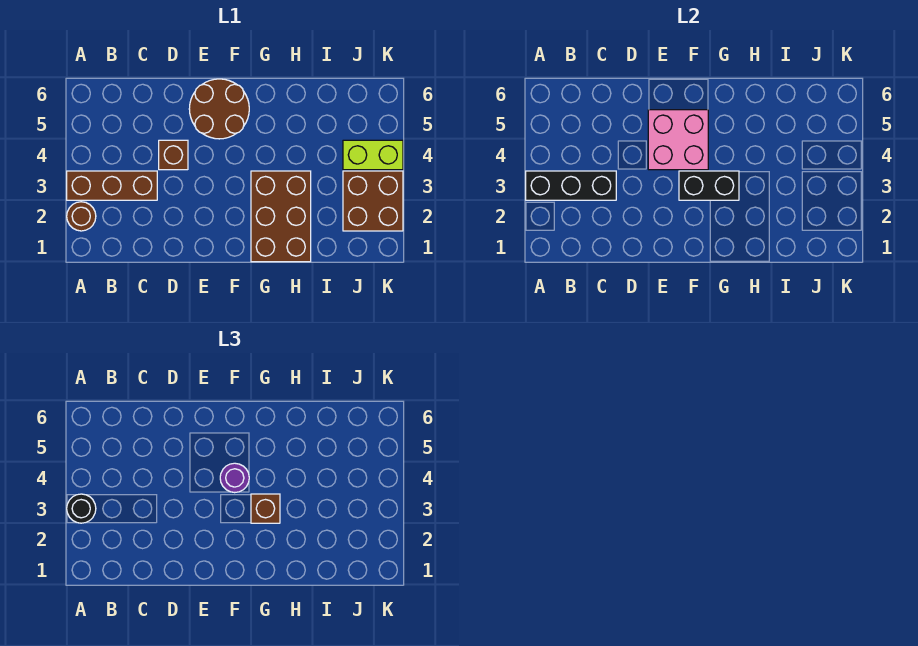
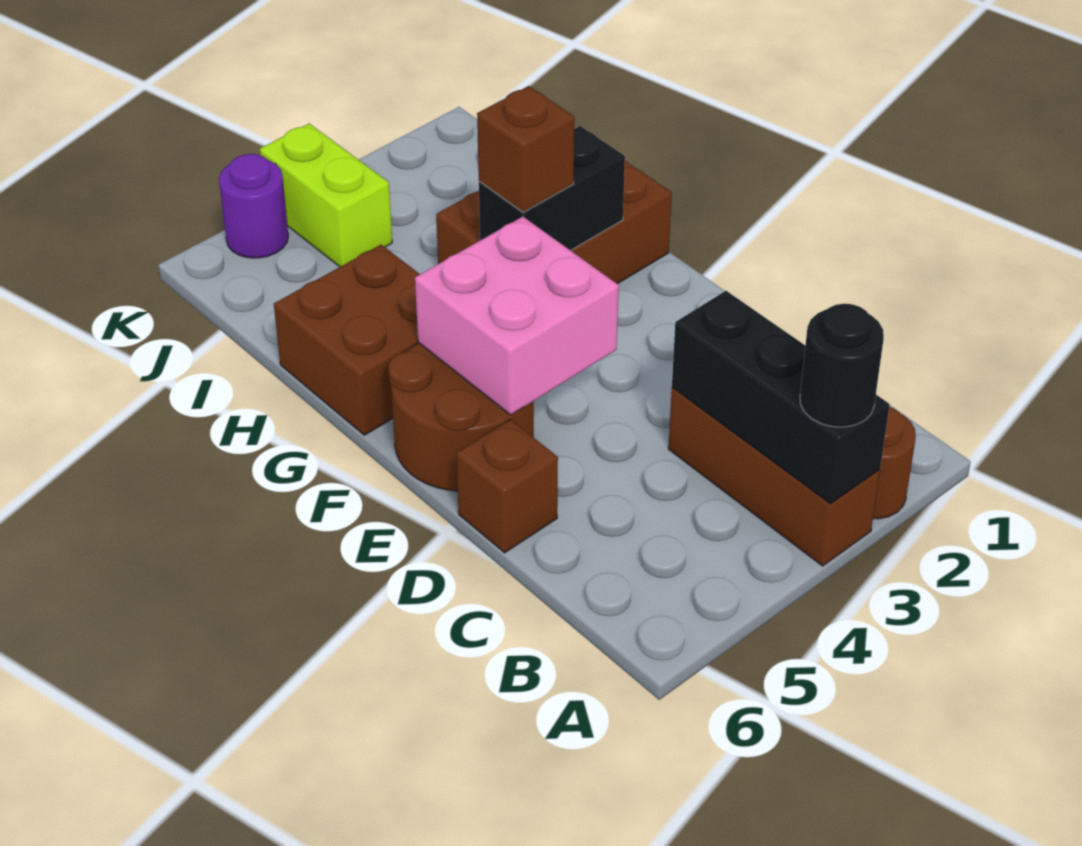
brown 1x1 brick [159,140,188,170] -> brown 1x1 brick moved to [456,419,558,553]
black 1x2 brick [679,171,739,200] -> black 1x2 brick turned to [479,126,625,250]
purple 1x1 round brick [220,463,249,493] -> purple 1x1 round brick moved to [219,154,288,258]
brown 2x2 brick [343,171,403,231] -> brown 2x2 brick moved to [274,245,420,435]

